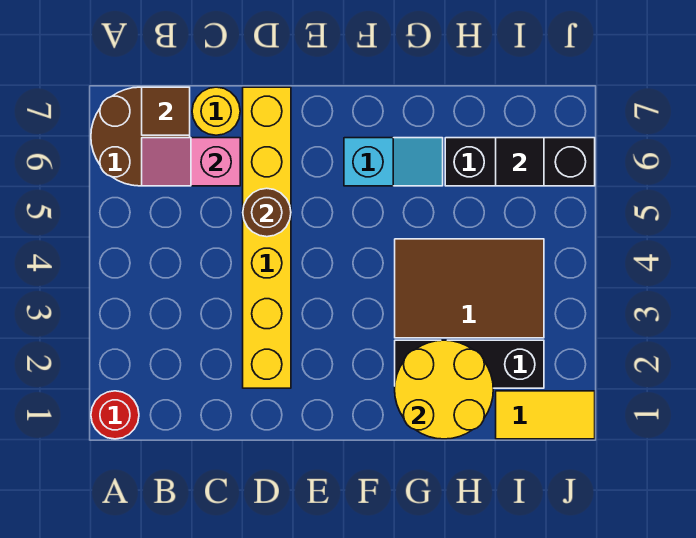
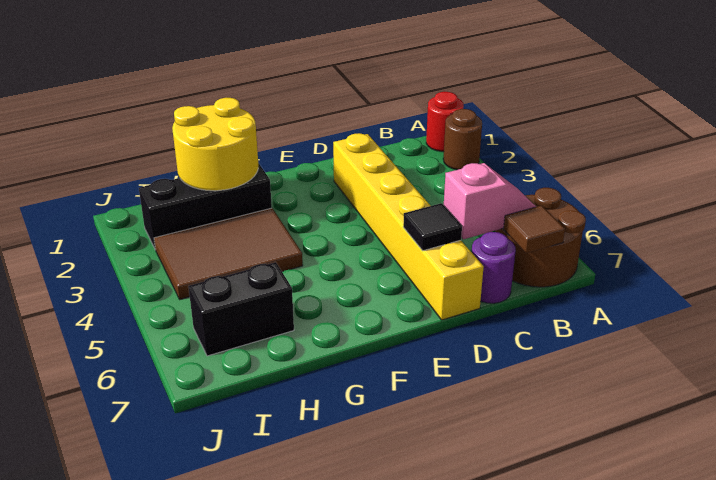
yellow 1x1 round brick [192,87,240,135] -> purple 1x1 round brick [472,232,516,303]
brown 1x1 round brick [243,188,291,237] -> brown 1x1 round brick moved to [443,109,482,170]
cyan 1x2 slope [344,138,443,186] -> none
black 1x3 brick [445,138,595,186] -> black 1x2 brick [188,262,294,356]
yellow 1x2 tile [496,391,595,439] -> none
black 1x1 tile [496,138,544,186] -> black 1x1 tile moved to [403,203,462,251]

